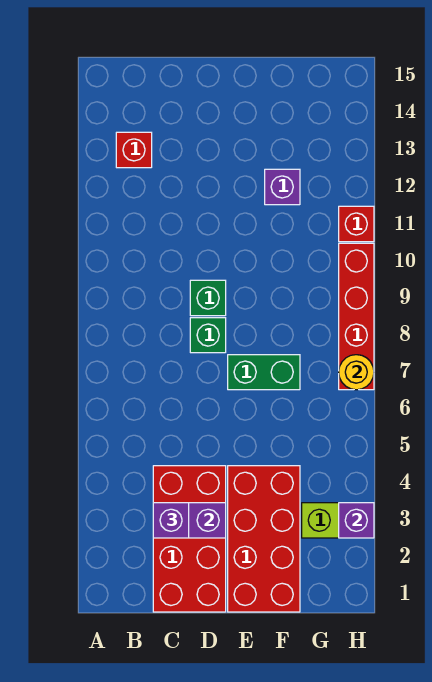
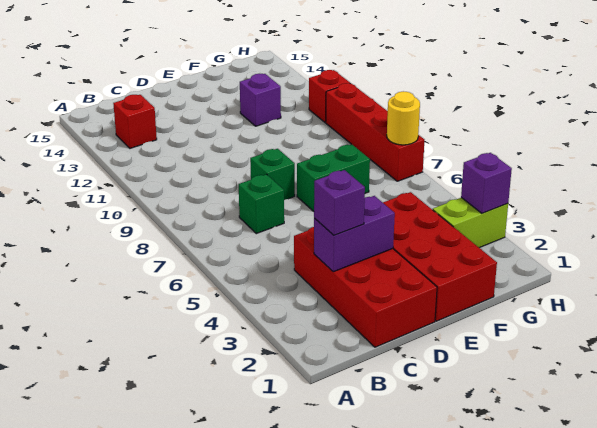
green 1x1 brick [190,280,226,316] -> green 1x1 brick moved to [239,174,284,234]

